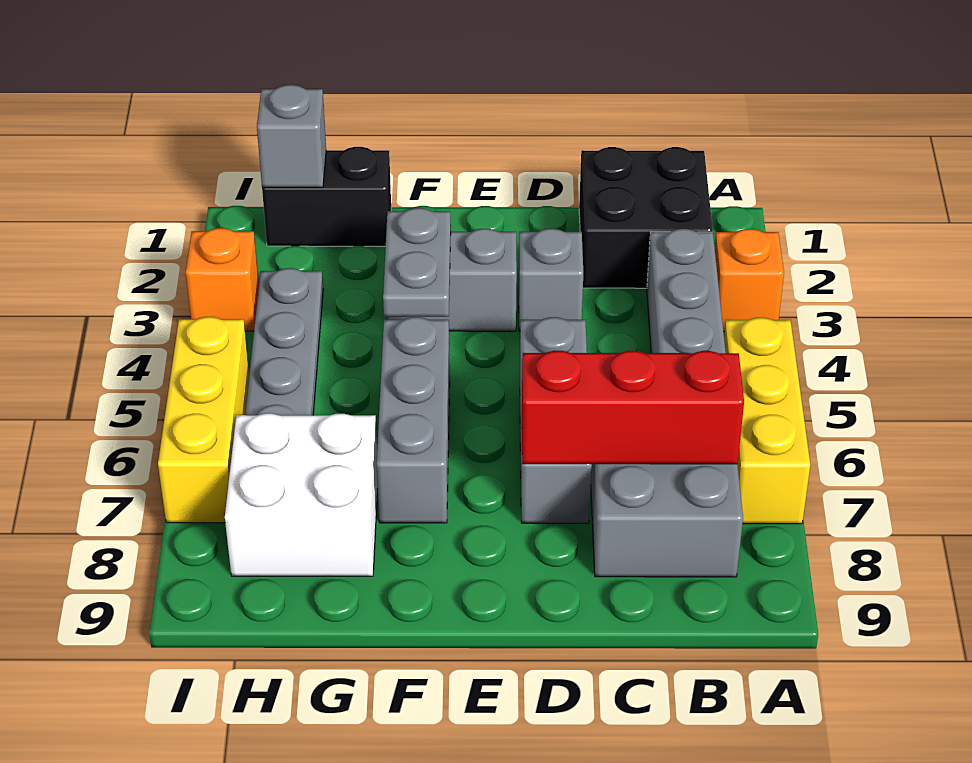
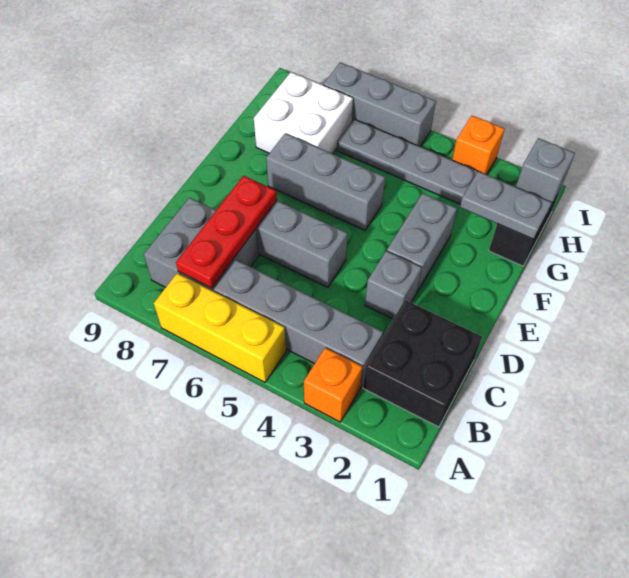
red 1x3 brick [522,351,744,464] -> red 1x3 plate [176,176,277,288]
grey 1x2 plate [383,208,451,317] -> grey 1x2 plate moved to [460,171,552,239]
yellow 1x3 brick [158,317,249,523] -> grey 1x3 brick [323,62,436,147]

